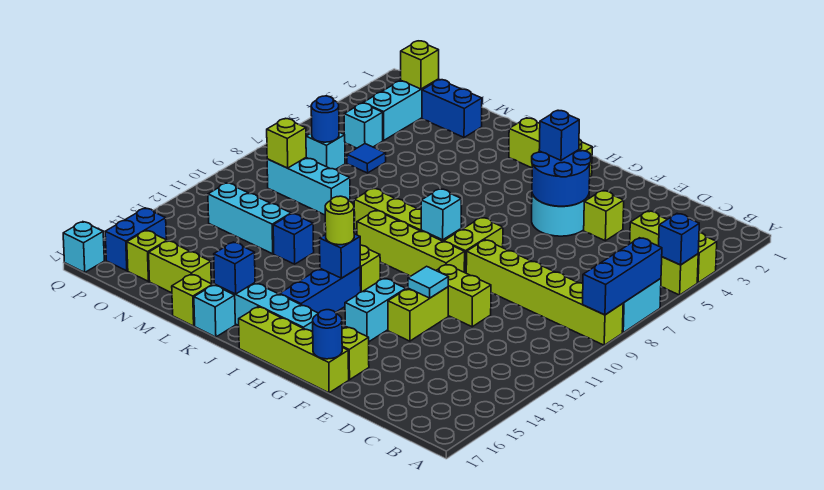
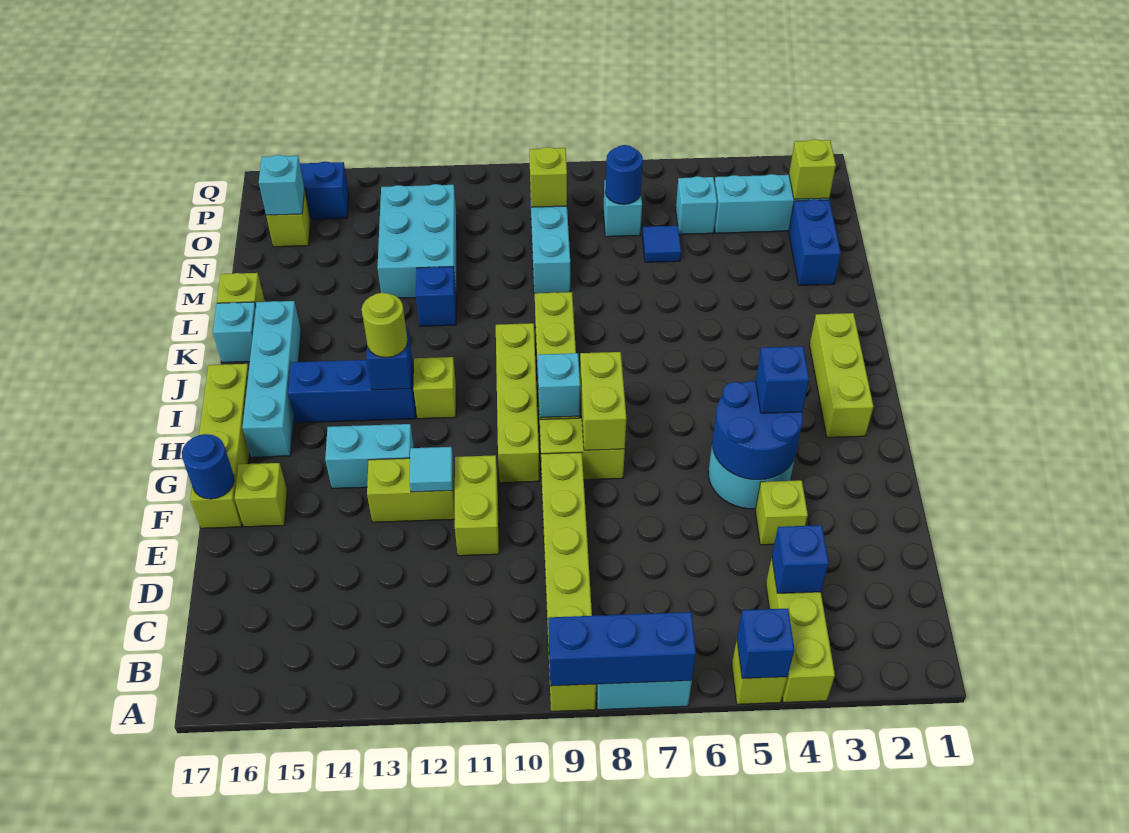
blue 1x1 brick [214,242,255,294] -> blue 1x1 brick moved to [772,525,829,593]
cyan 1x3 brick [208,183,291,254] -> cyan 2x3 brick [377,184,457,298]
lime 1x2 brick [149,241,211,293] -> lime 1x2 brick moved to [580,352,626,450]
cyan 1x1 brick [63,222,104,272] -> cyan 1x1 brick moved to [259,155,305,215]

